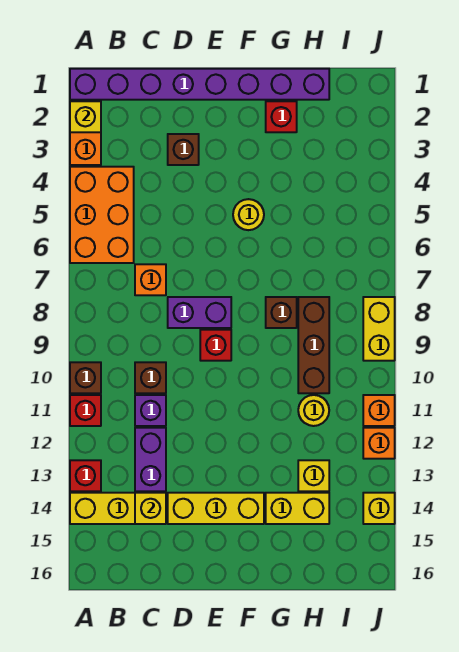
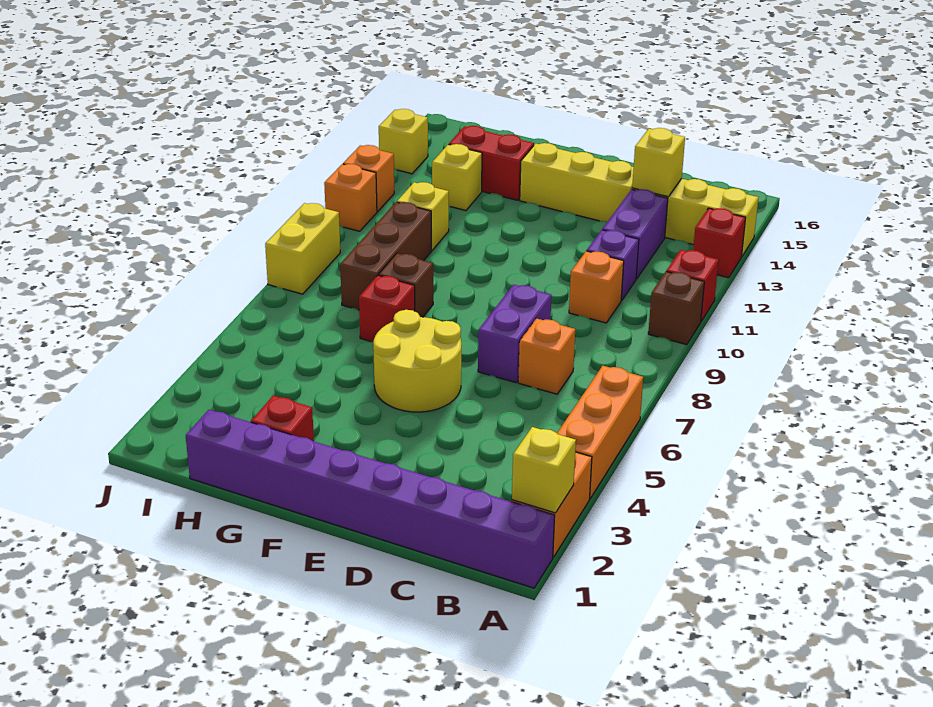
orange 2x3 brick [70,167,134,263] -> orange 1x3 brick [557,366,643,498]
brown 1x1 brick [135,362,166,393] -> orange 1x1 brick [569,251,624,323]
brown 1x1 brick [168,134,199,165] -> none
purple 1x2 brick [168,297,231,328] -> purple 1x2 brick turned to [478,285,551,383]
red 1x1 brick [200,330,231,361] -> red 1x1 brick moved to [359,275,415,342]
yellow 1x1 round brick [233,199,264,230] -> yellow 2x2 round brick [373,310,461,412]
yellow 1x2 brick [266,493,329,524] -> red 1x2 brick [449,126,534,200]
yellow 1x1 round brick [298,395,329,426] -> yellow 1x1 brick [397,182,449,250]

